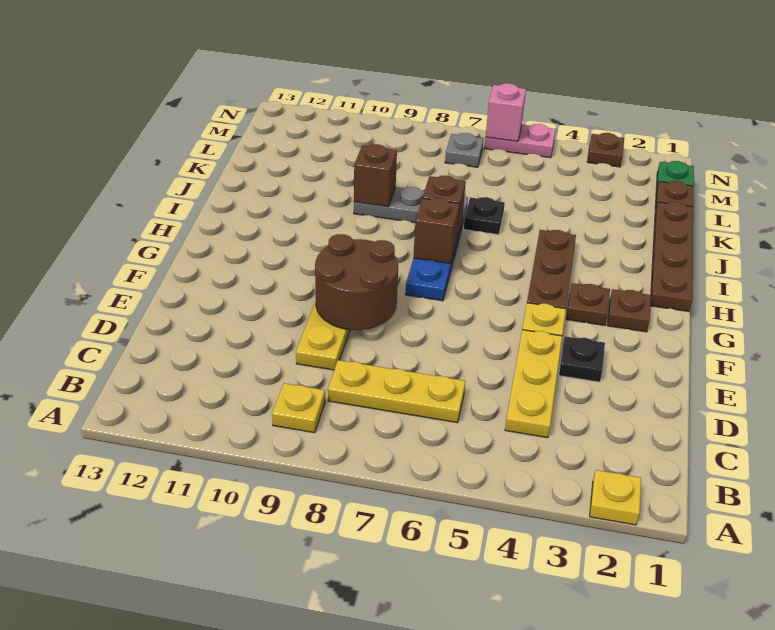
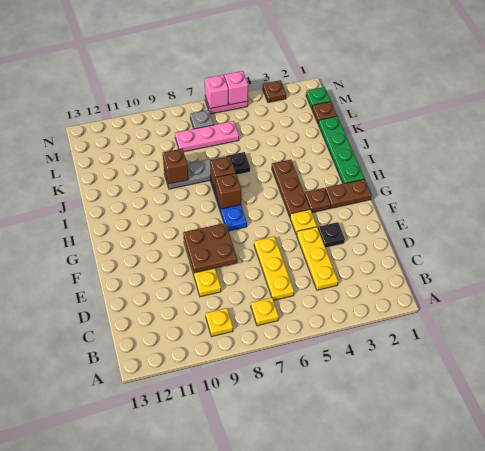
yellow 1x1 plate [590,470,641,525] -> yellow 1x1 plate moved to [251,298,279,326]
yellow 1x3 plate [328,360,465,423] -> yellow 1x3 plate turned to [254,236,294,300]
brown 2x2 round brick [315,234,398,330] -> brown 2x2 plate [183,223,237,273]
brown 1x1 plate [607,289,651,332] -> brown 1x2 plate [325,179,372,208]
brown 1x4 plate [650,202,693,312] -> green 1x4 plate [318,116,364,184]
none -> pink 1x3 plate [175,121,239,152]
none -> pink 1x1 brick [224,71,248,105]

